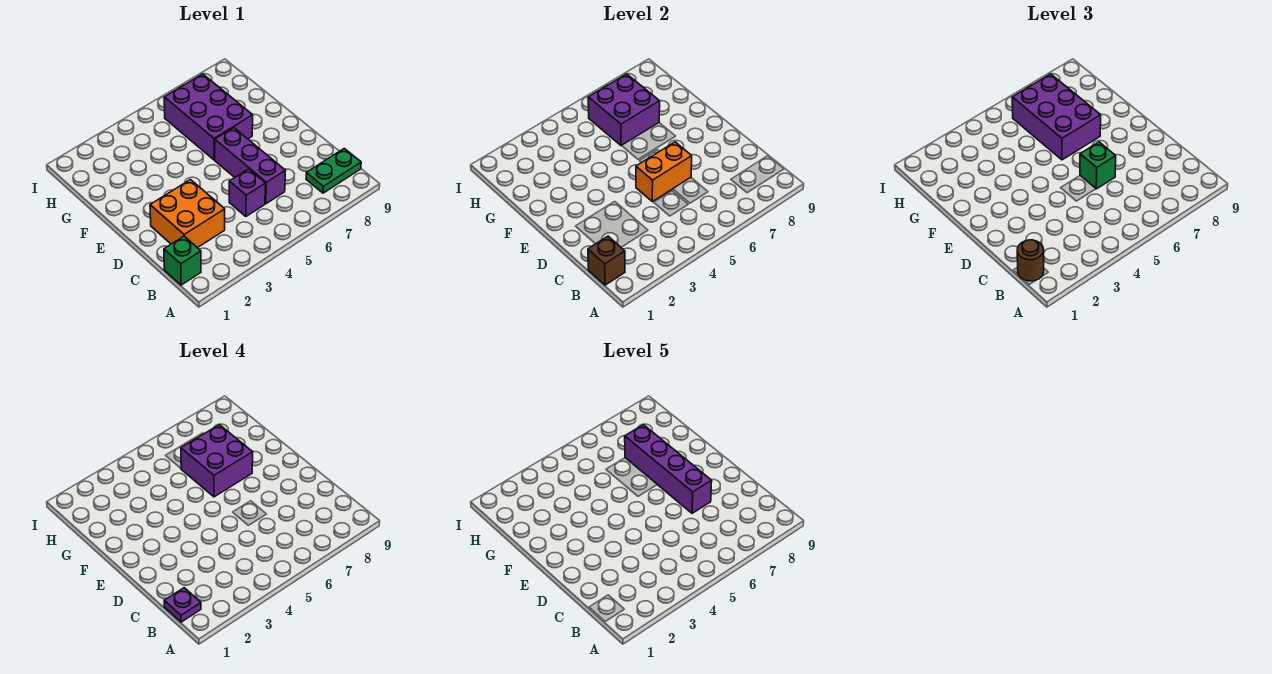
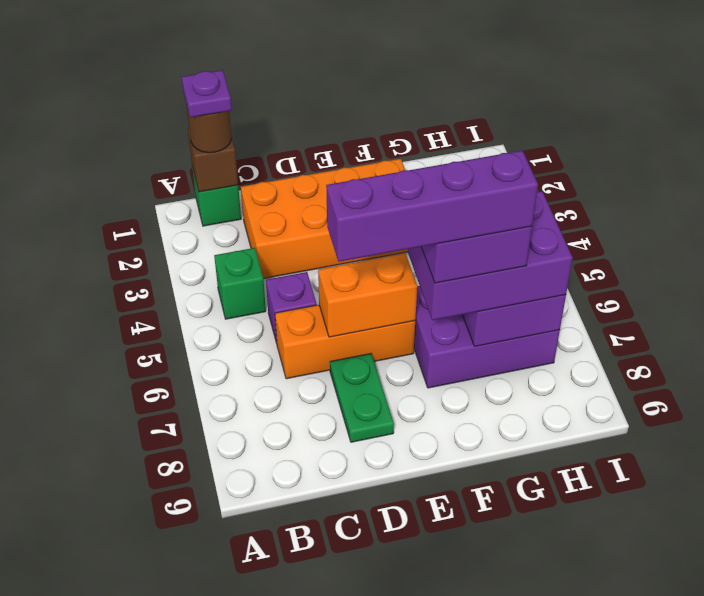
green 1x2 plate [306,149,361,193] -> green 1x2 plate moved to [330,354,394,442]
orange 2x2 brick [150,180,225,248] -> orange 2x4 brick [241,159,408,279]
purple 1x3 brick [215,128,285,204] -> orange 1x3 brick [275,305,415,379]
orange 1x2 brick [636,142,692,202] -> orange 1x2 brick turned to [318,253,417,337]
green 1x1 brick [1080,142,1116,189] -> green 1x1 brick moved to [214,248,266,319]

